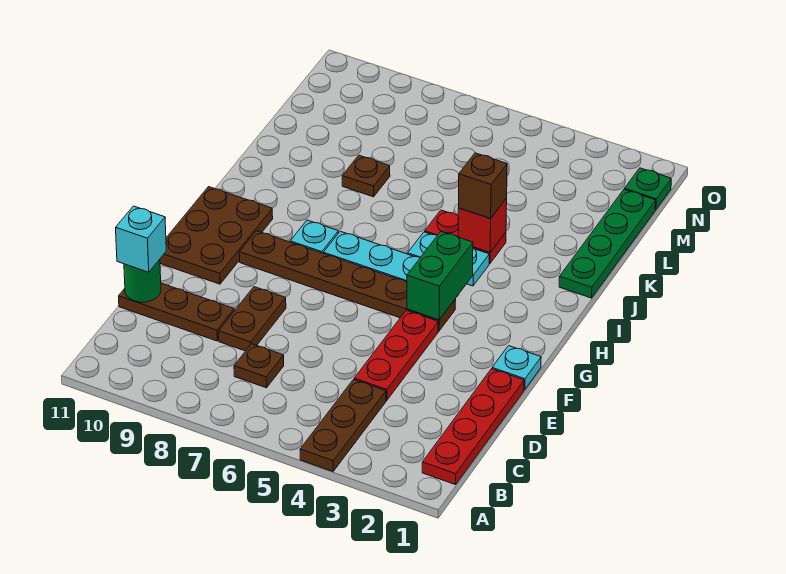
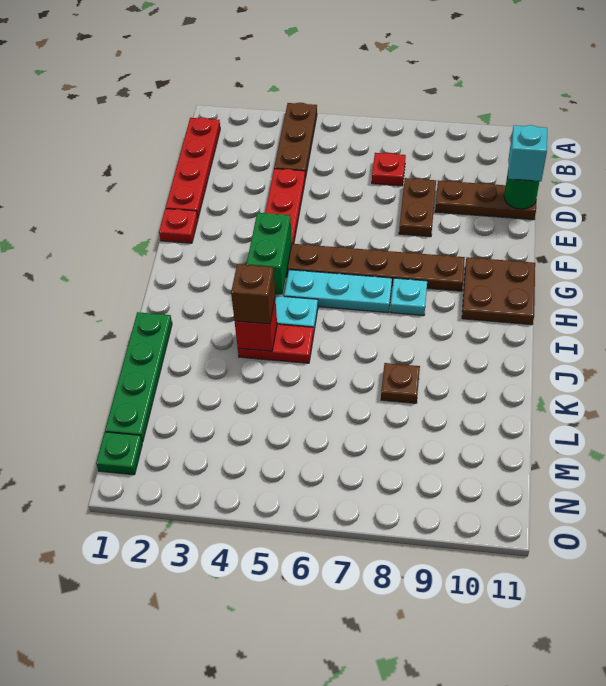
brown 1x1 plate [234,344,284,388] -> red 1x1 plate [372,153,406,186]
cyan 1x1 plate [492,346,541,390] -> red 1x1 plate [159,209,198,243]
brown 2x3 plate [160,187,273,284] -> brown 2x2 plate [462,257,535,325]

